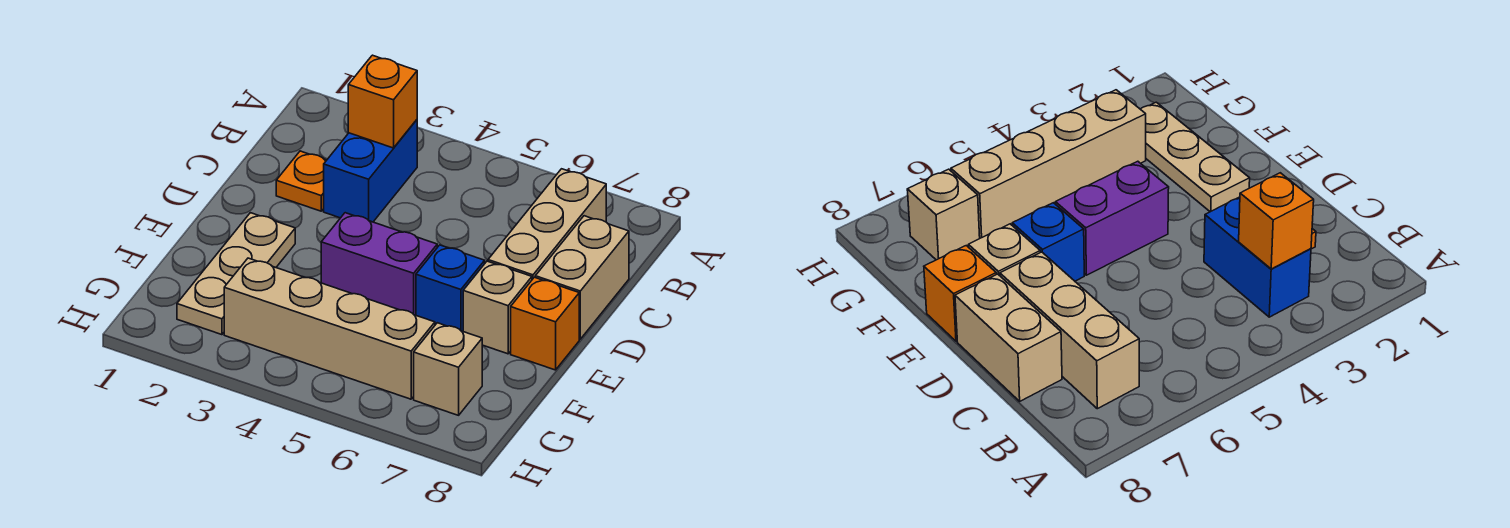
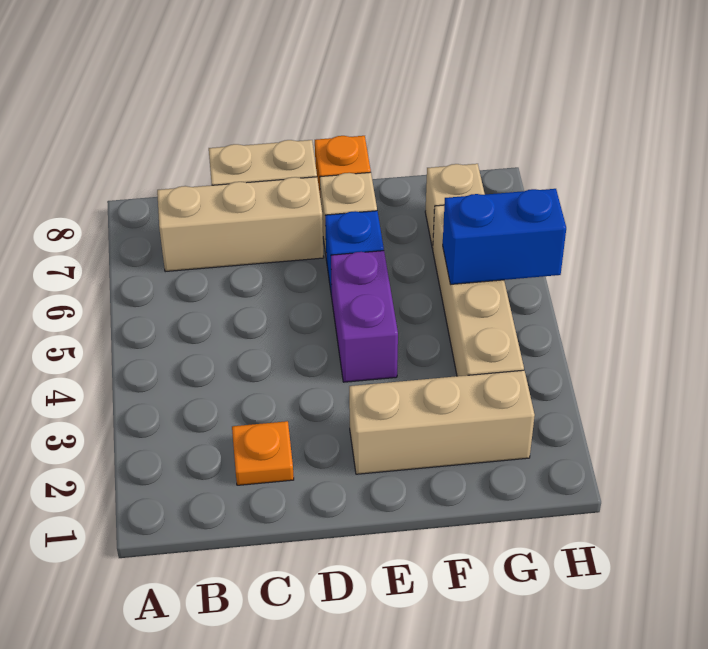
blue 1x2 brick [324,120,417,222] -> blue 1x2 brick moved to [443,189,566,285]
orange 1x1 brick [348,55,417,148] -> none
tan 1x3 plate [177,213,295,335] -> tan 1x3 brick [349,370,535,474]

